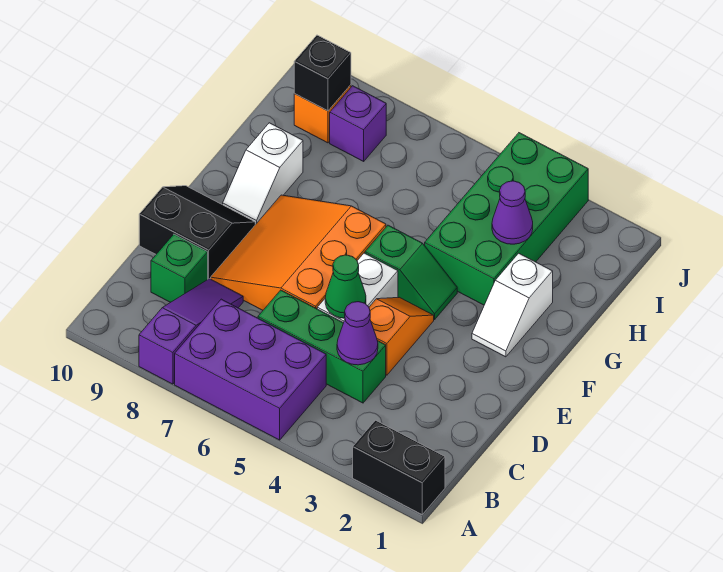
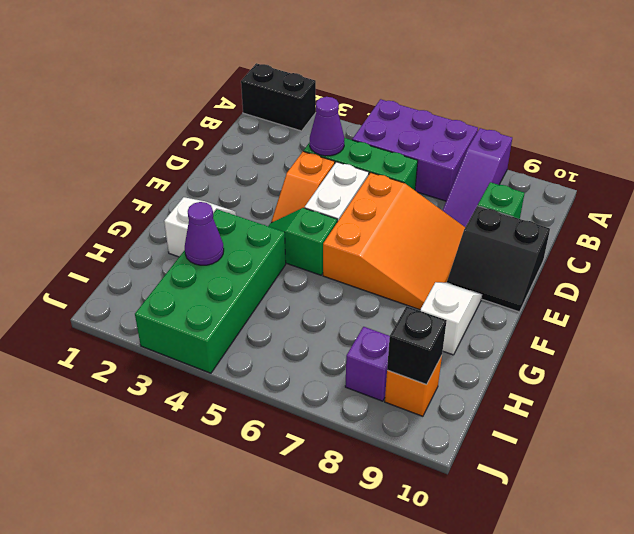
green 1x1 cone [325,255,366,318] -> none

